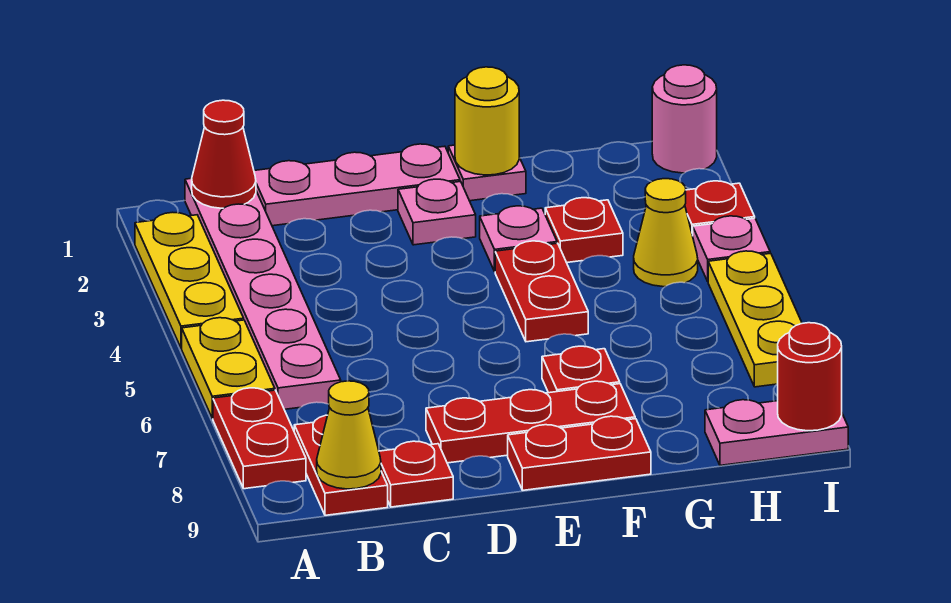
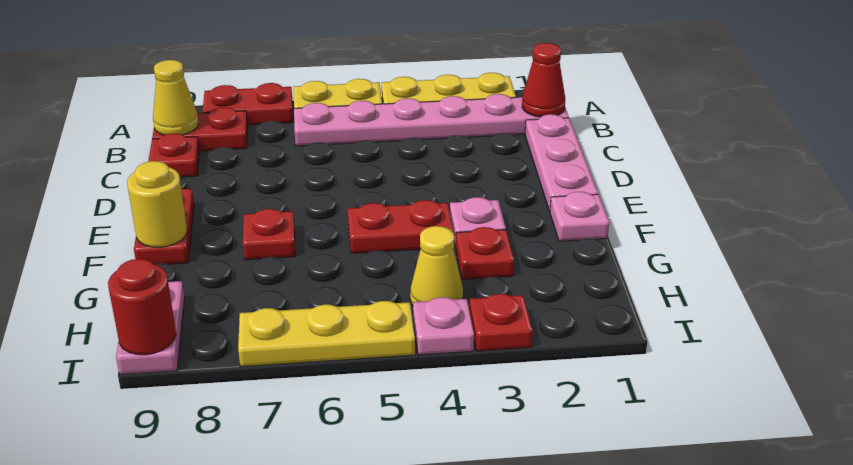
red 1x3 plate [426,381,635,463] -> none
pink 1x1 plate [398,179,476,245] -> none
yellow 1x1 round brick [455,67,519,175] -> yellow 1x1 round brick moved to [127,161,187,247]
pink 1x1 round brick [652,65,717,173] -> none

